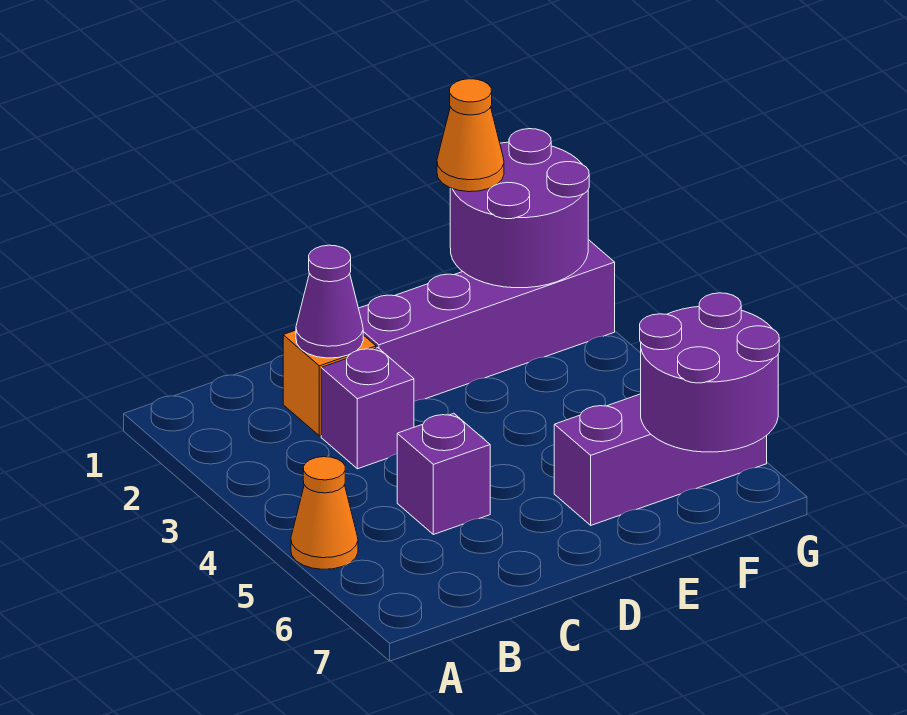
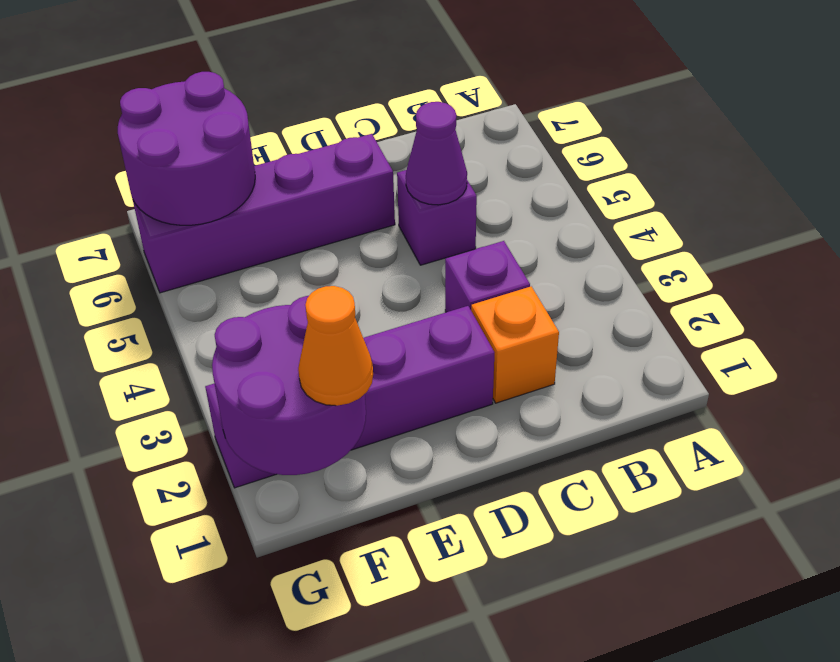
orange 1x1 cone [291,457,358,569] -> none
purple 1x1 cone [296,245,363,358] -> purple 1x1 cone moved to [406,102,467,205]
purple 1x3 brick [554,394,767,525] -> purple 1x4 brick [133,134,395,293]

